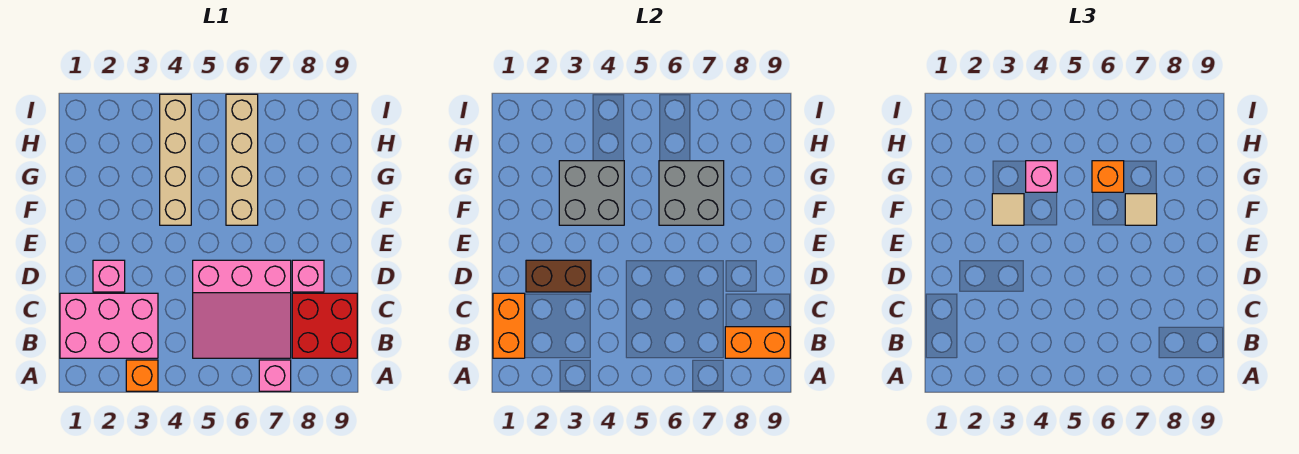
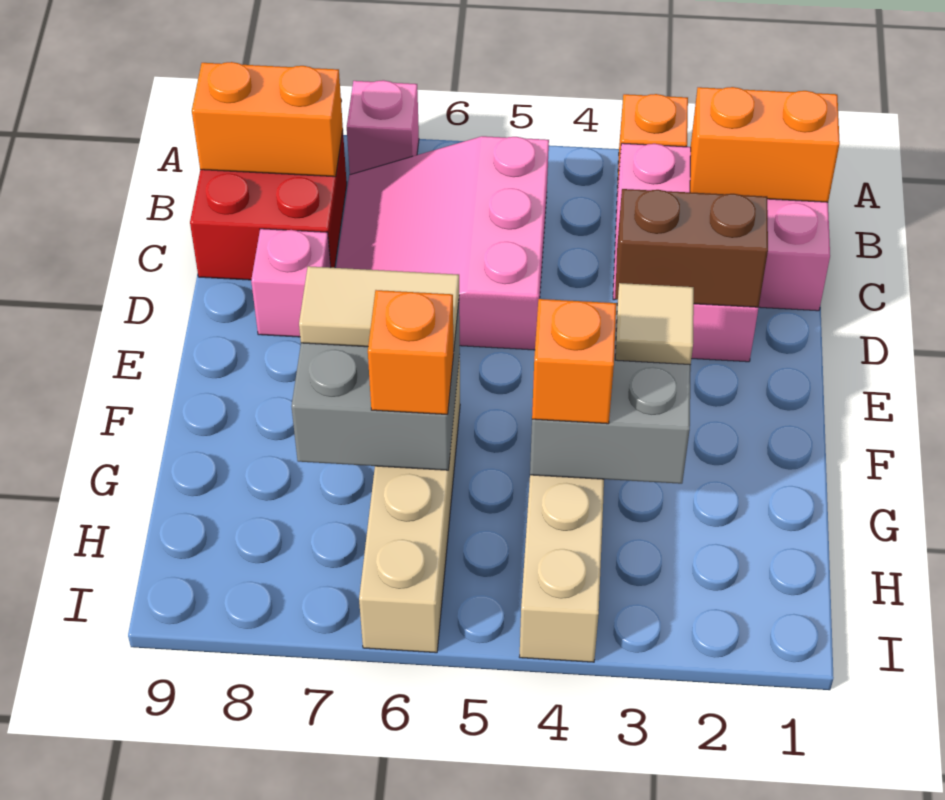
orange 1x2 brick [493,293,525,358] -> orange 1x2 brick turned to [690,87,840,202]
pink 3x3 slope [193,260,291,358] -> pink 3x3 slope turned to [336,136,549,350]
tan 1x1 tile [1125,194,1157,225] -> tan 1x2 tile [299,266,459,351]
pink 1x1 brick [1026,161,1057,192] -> orange 1x1 brick [532,299,616,424]

